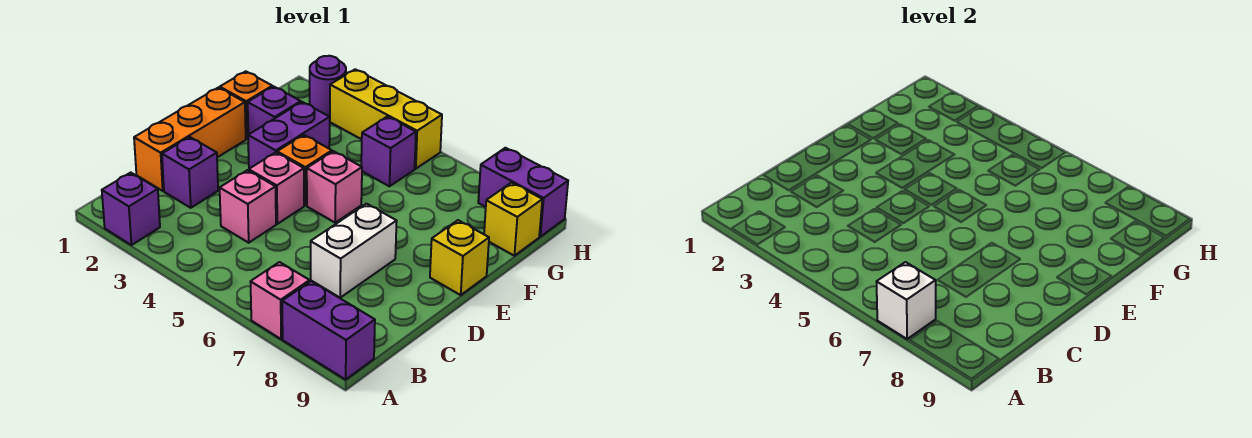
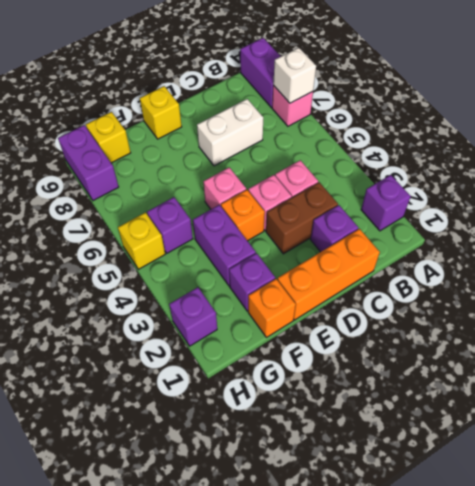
none -> brown 1x2 brick [266,182,338,254]
purple 1x2 brick [248,102,330,169] -> purple 1x2 brick turned to [193,205,256,286]
purple 1x1 round brick [310,56,346,117] -> purple 1x1 brick [169,287,217,346]
yellow 1x3 brick [330,69,442,169] -> yellow 1x1 brick [118,212,165,269]

